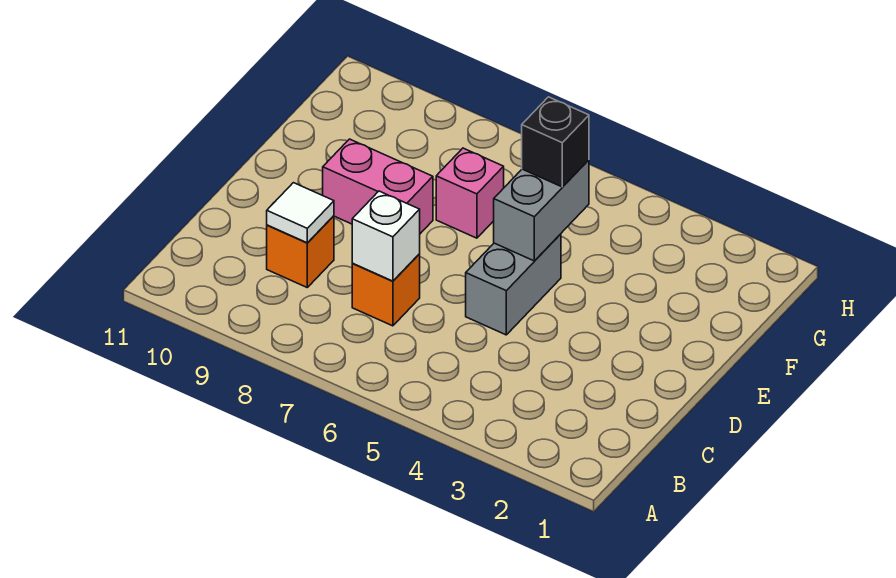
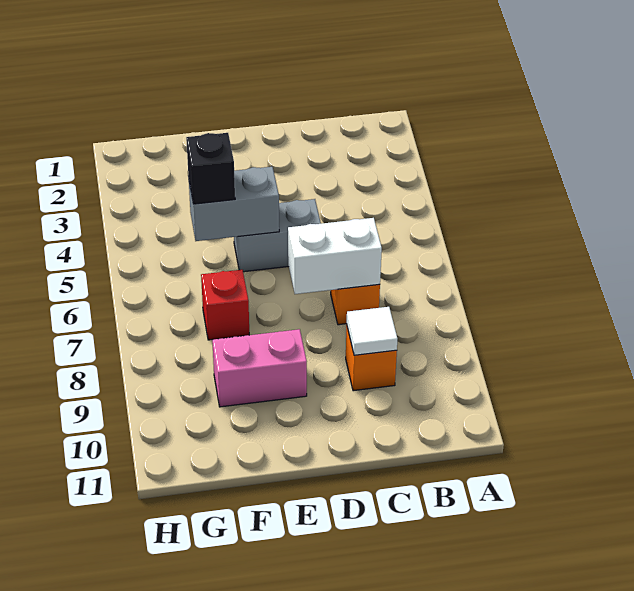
white 1x1 brick [352,191,420,281] -> white 1x2 brick [288,218,382,294]
pink 1x2 brick [323,139,433,234] -> pink 1x2 brick turned to [212,329,307,407]
pink 1x1 brick [436,148,504,238] -> red 1x1 brick [201,270,249,340]

